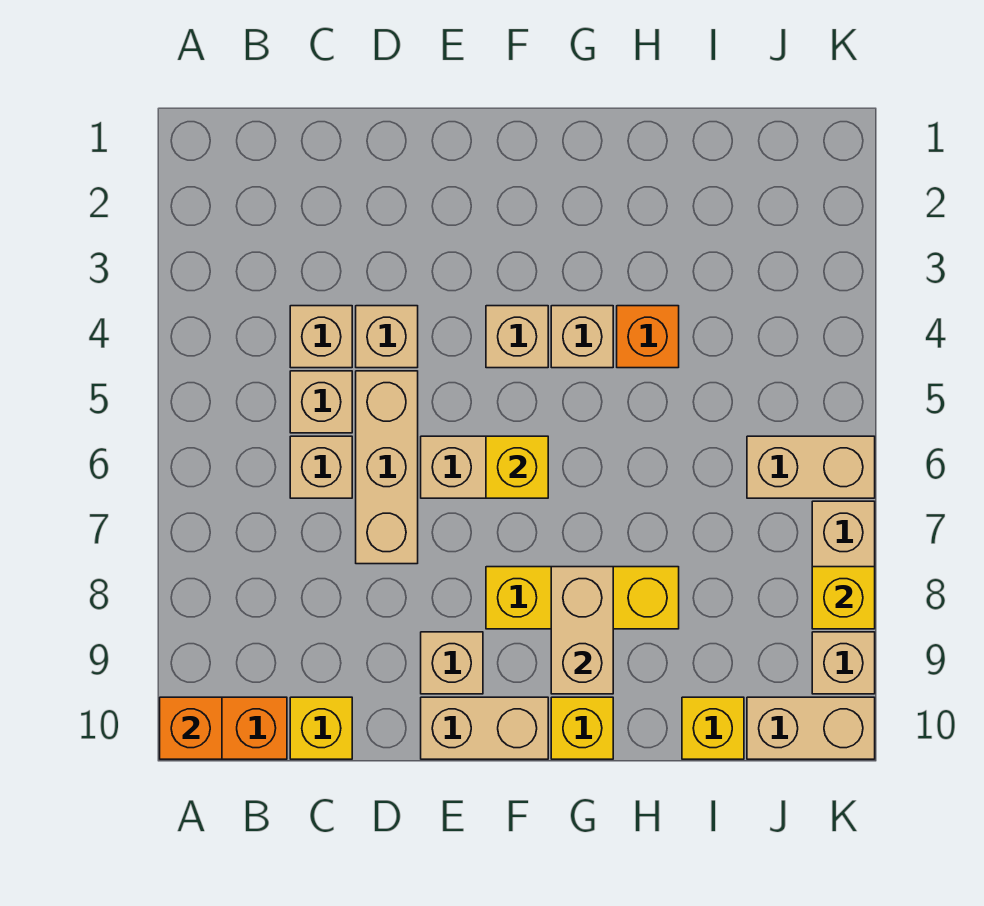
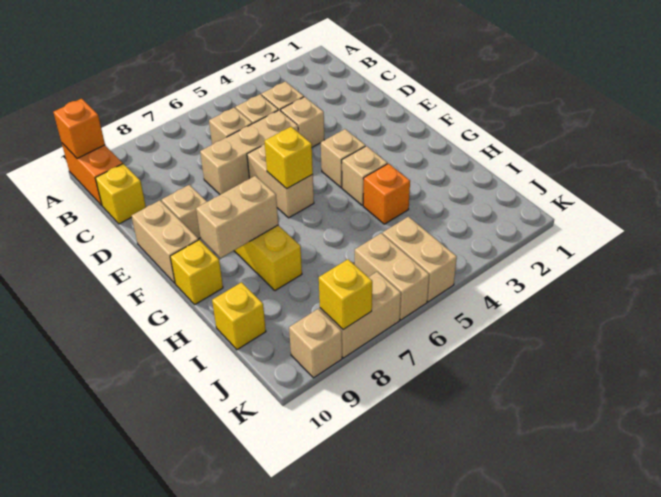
tan 1x2 brick [747,697,875,759] -> tan 1x2 brick moved to [383,217,457,302]

